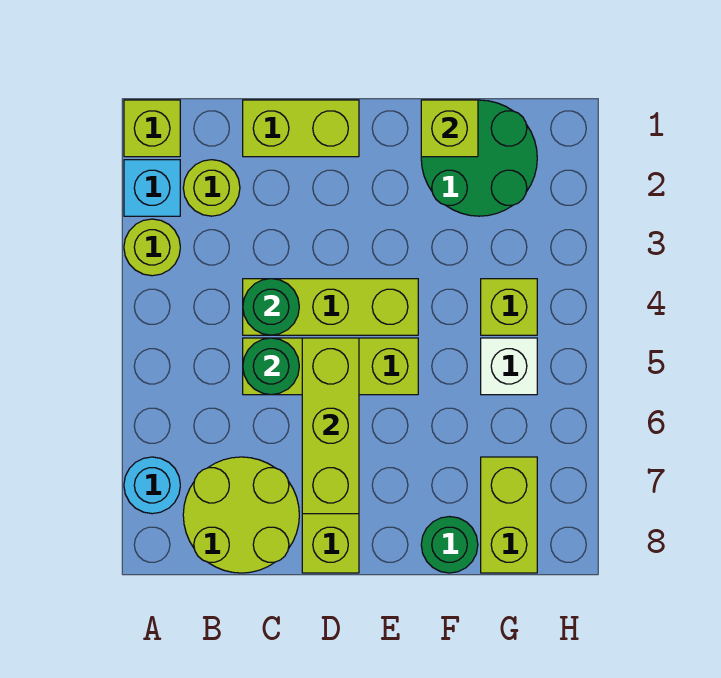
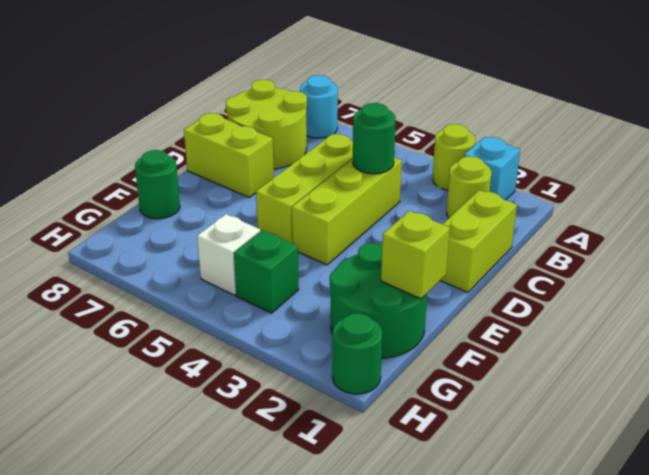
lime 1x1 brick [124,100,180,157] -> none
green 1x1 round brick [243,338,299,395] -> green 1x1 round brick moved to [332,313,382,394]
lime 1x3 brick [302,338,359,514] -> none
lime 1x1 brick [481,279,537,335] -> green 1x1 brick [234,230,299,313]
lime 1x2 brick [481,457,537,573] -> none

